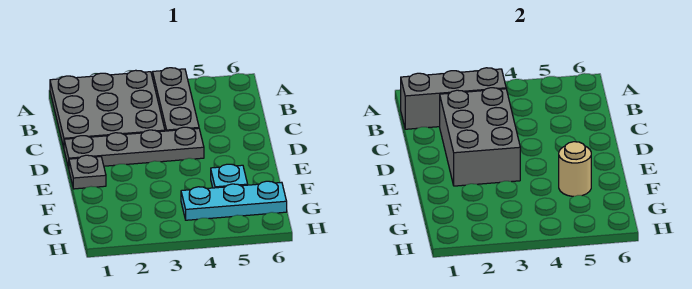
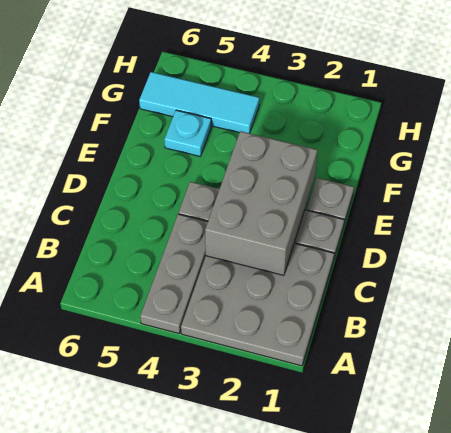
grey 1x3 brick [401,68,506,129] -> none
tan 1x1 round brick [559,142,591,196] -> none
cyan 1x3 plate [181,181,287,220] -> cyan 1x3 tile [139,72,259,133]

